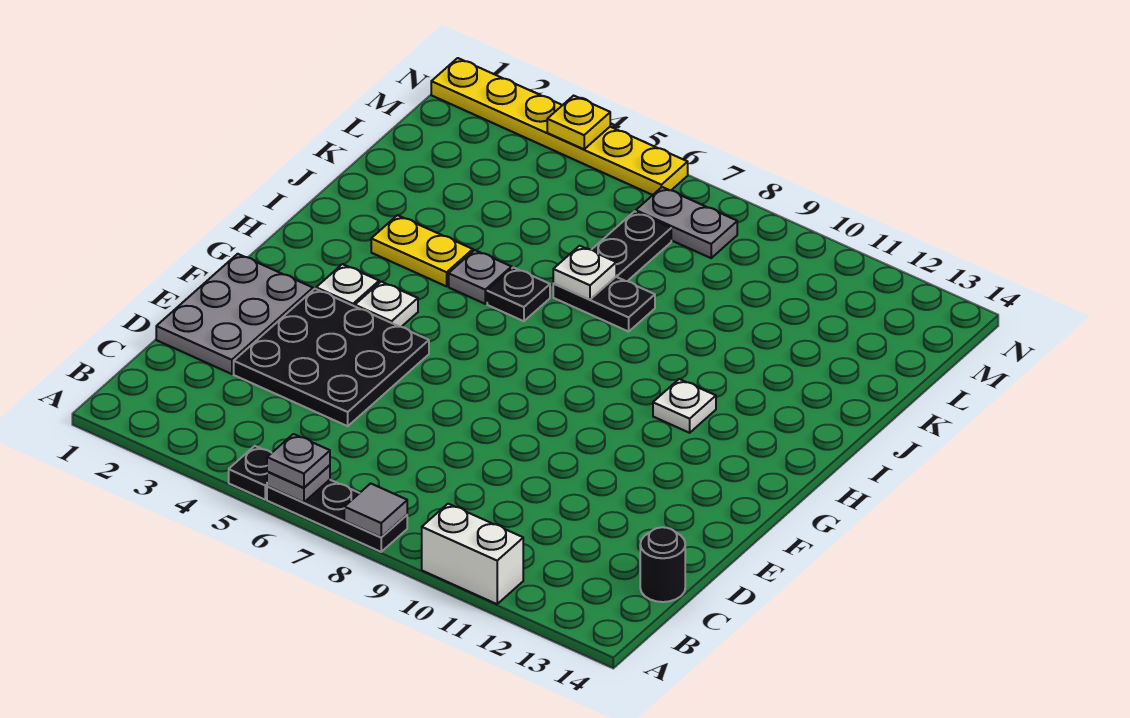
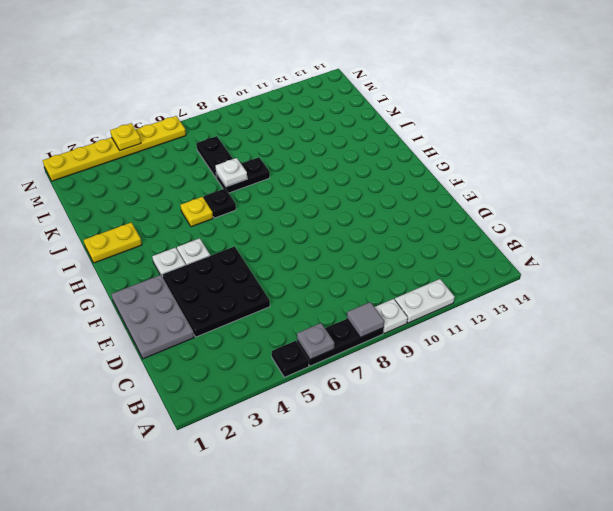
grey 1x1 plate [267,434,330,488] -> none
white 1x2 brick [422,504,523,604] -> white 1x2 plate [395,279,455,323]
black 1x1 round brick [640,527,685,602] -> none
white 1x1 plate [653,379,716,433] -> white 1x1 plate moved to [375,299,408,333]
yellow 1x2 plate [371,215,473,286] -> yellow 1x2 plate moved to [84,222,142,263]
grey 1x1 plate [449,250,512,304] -> yellow 1x1 plate [180,197,213,227]
grey 1x2 plate [636,187,737,258] -> none

